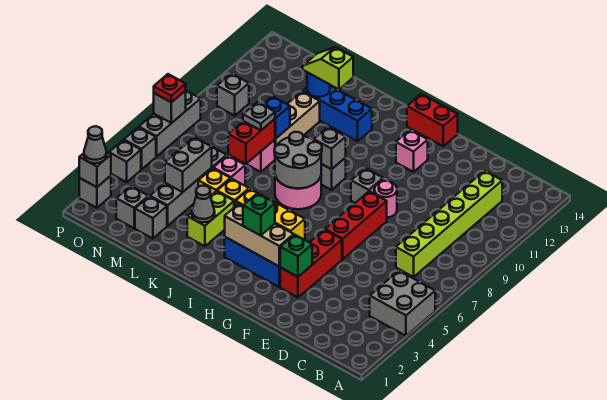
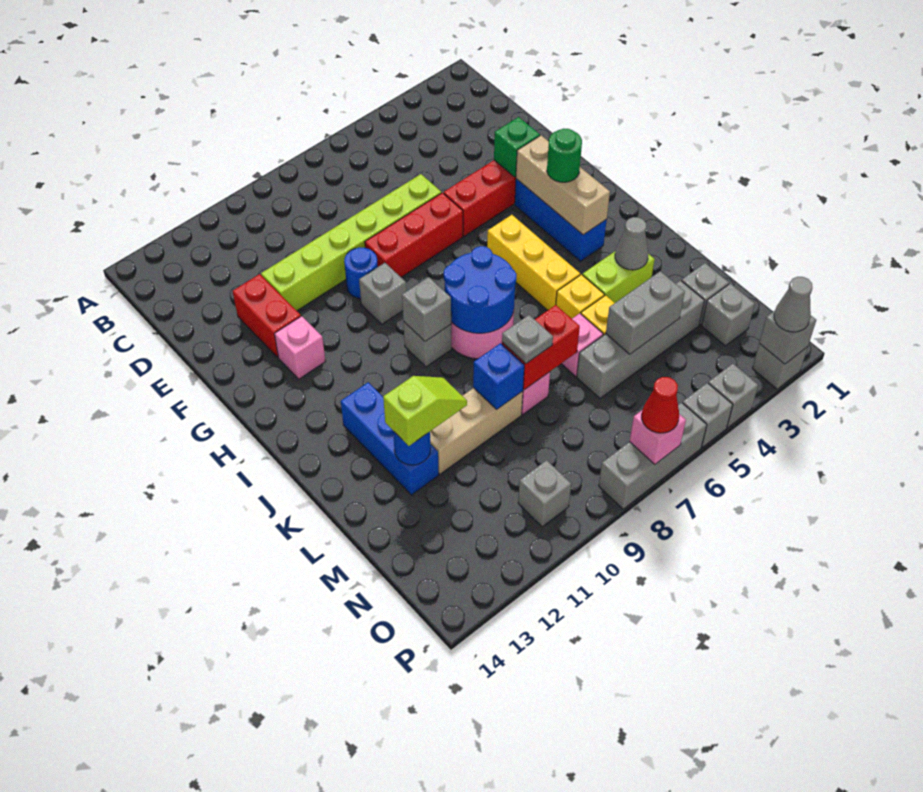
grey 2x2 brick [370,271,435,336] -> none
lime 1x6 brick [396,171,502,277] -> lime 1x6 brick moved to [261,174,441,311]
pink 1x1 round brick [374,181,397,218] -> blue 1x1 round brick [344,248,378,299]
red 1x2 brick [407,94,458,146] -> red 1x2 brick moved to [233,274,301,357]
green 1x1 brick [243,193,275,236] -> green 1x1 round brick [547,128,582,182]
grey 2x2 round brick [274,132,322,188] -> blue 2x2 round brick [444,246,516,333]
lime 1x2 slope [303,47,353,89] -> lime 1x2 slope turned to [383,376,467,446]
grey 1x1 brick [154,91,186,123] -> pink 1x1 brick [629,410,686,464]
red 1x1 plate [154,74,186,102] -> red 1x1 cone [642,377,679,433]

